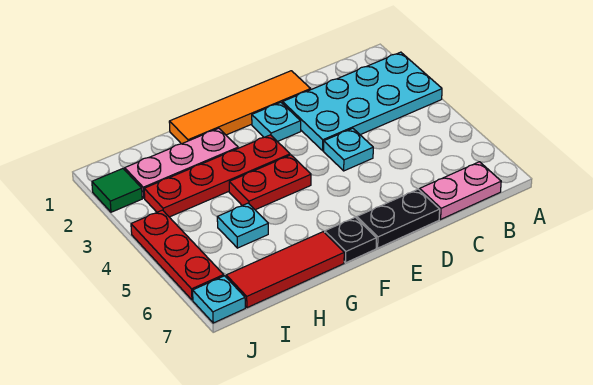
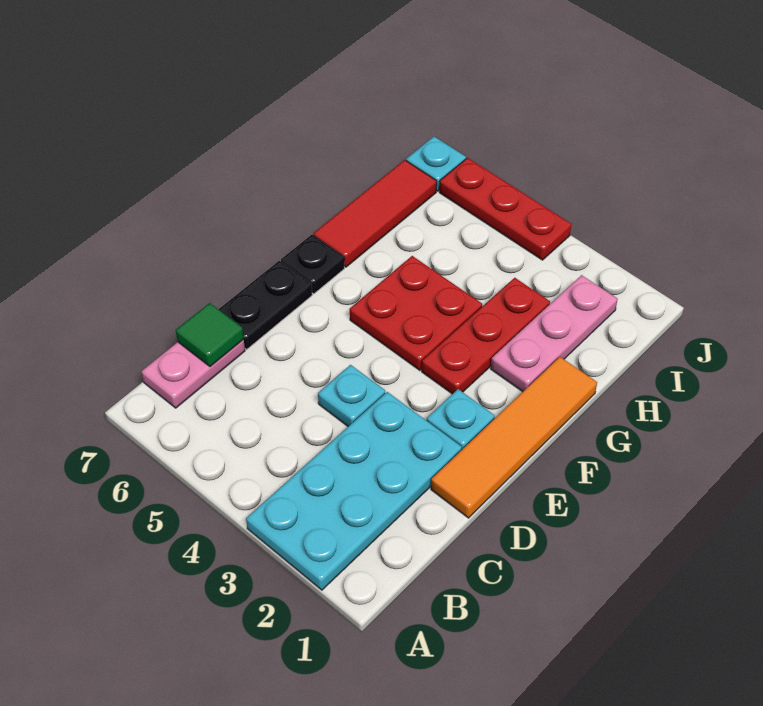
red 1x4 plate [144,135,290,217] -> red 1x3 plate [422,278,550,394]
red 1x2 plate [229,155,311,210] -> red 2x2 plate [350,256,482,370]
cyan 1x1 plate [217,203,268,248] -> none
green 1x1 tile [92,169,142,212] -> green 1x1 tile moved to [176,303,244,367]

